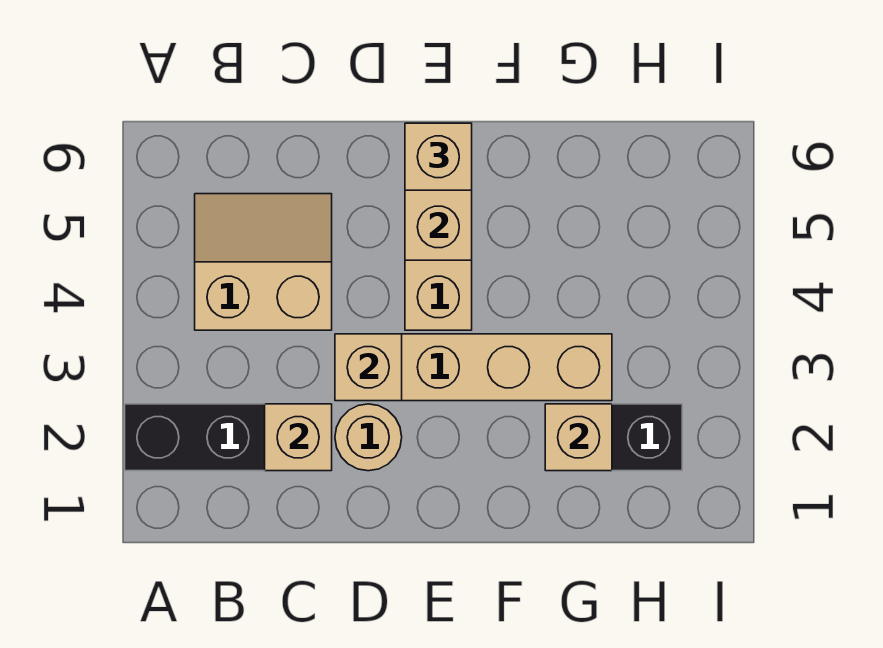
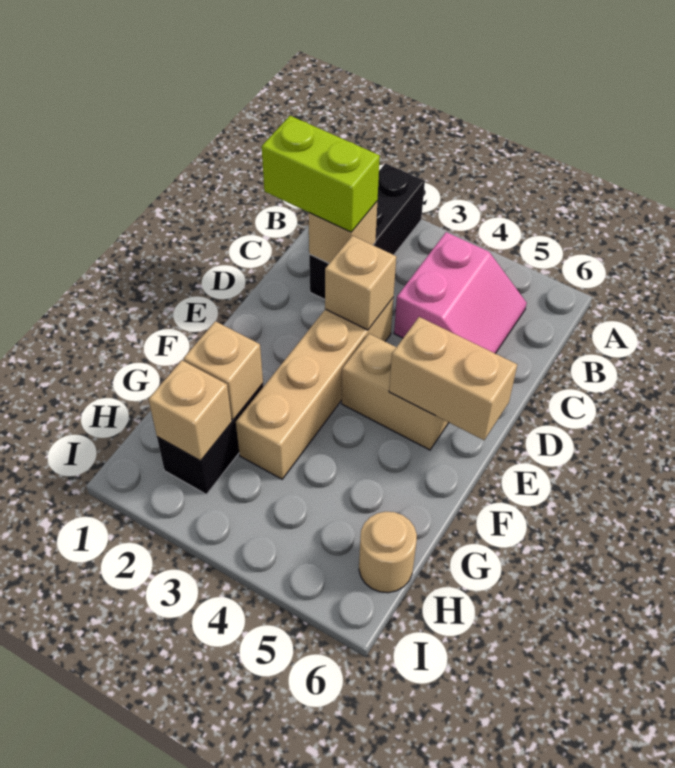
tan 2x2 slope [195,194,332,330] -> pink 2x2 slope [394,232,527,354]
none -> lime 1x2 brick [262,116,380,232]
tan 1x1 round brick [335,404,402,471] -> tan 1x1 round brick moved to [359,512,417,593]
tan 1x1 brick [405,123,472,190] -> tan 1x1 brick moved to [149,360,232,461]

